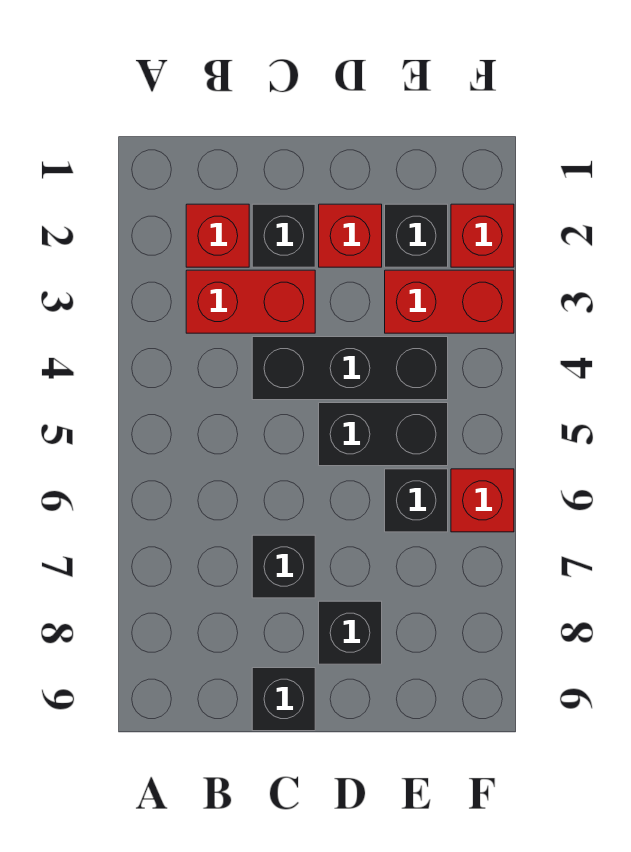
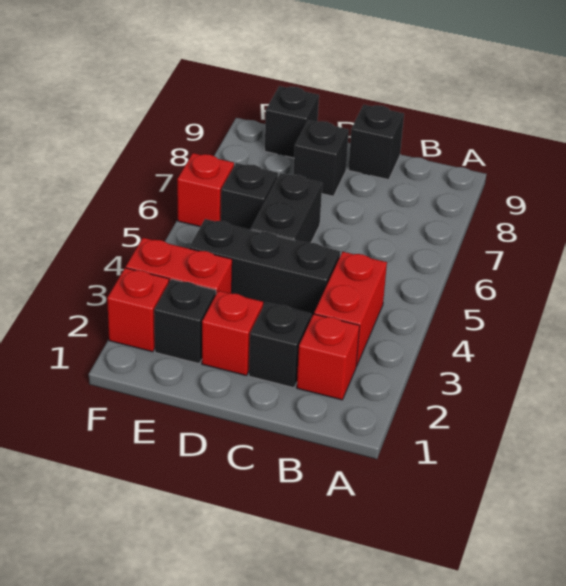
red 1x2 brick [186,270,315,333] -> red 1x2 brick turned to [314,252,387,366]
black 1x1 brick [252,535,315,598] -> black 1x1 brick moved to [265,86,319,158]
black 1x2 brick [319,403,448,466] -> black 1x2 brick turned to [251,173,322,243]

